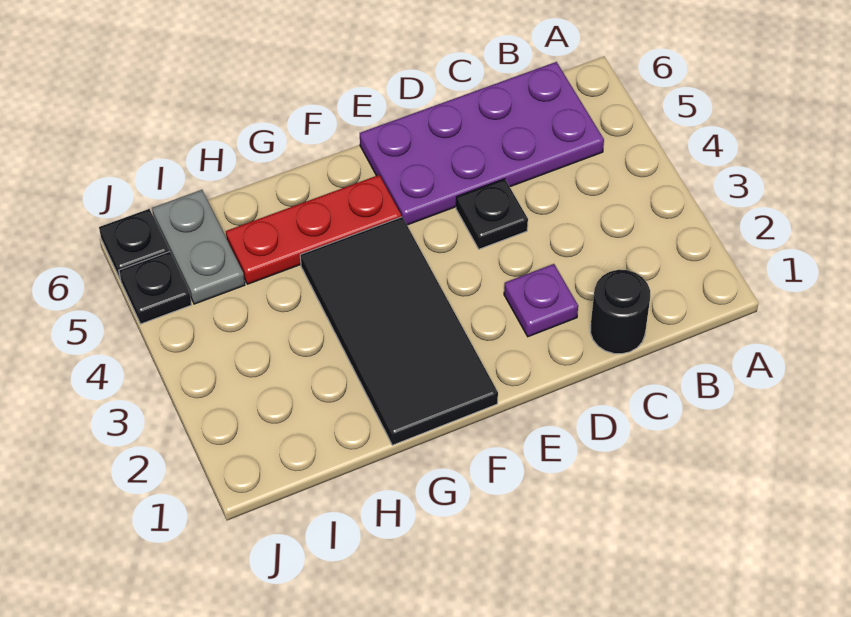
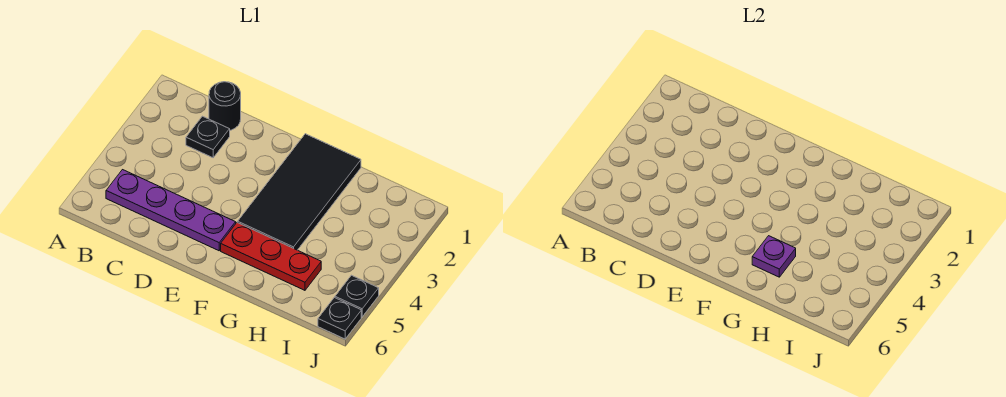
purple 2x4 plate [360,62,604,225] -> purple 1x4 plate [106,170,236,251]
purple 1x1 plate [504,264,578,337] -> purple 1x1 plate moved to [752,236,796,277]
black 1x1 plate [456,179,528,249] -> black 1x1 plate moved to [186,116,230,158]
grey 1x2 plate [152,190,245,304] -> none

